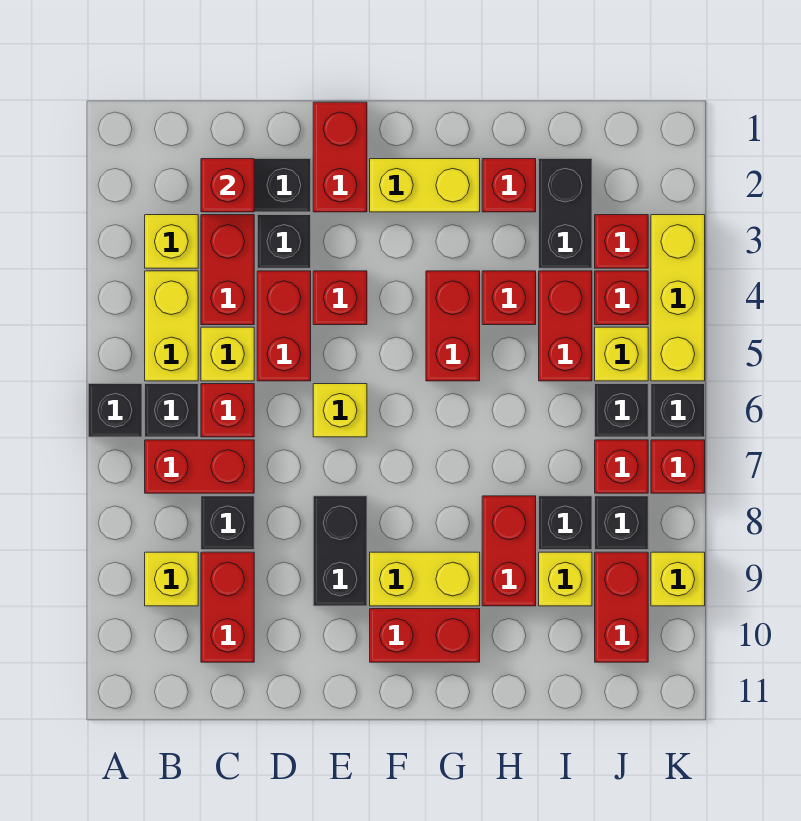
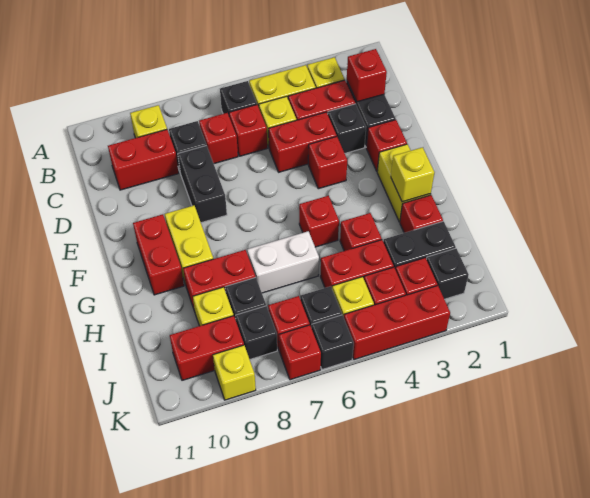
black 1x1 brick [88,384,142,437] -> black 1x1 brick moved to [426,248,469,299]
red 1x2 brick [145,440,254,493] -> red 1x1 brick [199,113,238,164]
red 1x2 brick [313,102,367,212] -> red 1x1 brick [366,120,407,171]
yellow 1x1 brick [313,384,367,437] -> yellow 1x1 brick moved to [391,147,434,202]
black 1x2 brick [313,496,367,606] -> black 1x2 brick turned to [178,146,227,223]
red 1x2 brick [426,271,480,381] -> red 1x1 brick [299,196,339,247]
none -> white 1x2 brick [247,231,319,293]
yellow 1x3 brick [651,215,705,381] -> red 1x3 brick [344,286,450,360]

